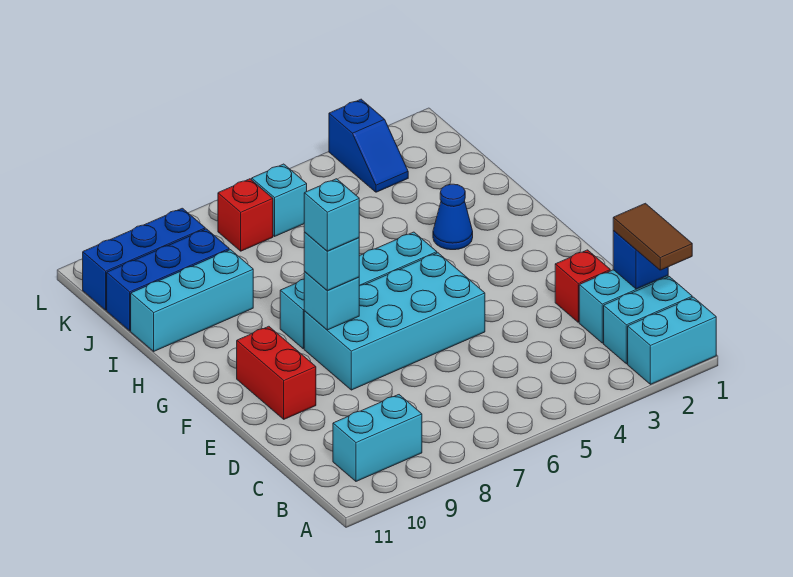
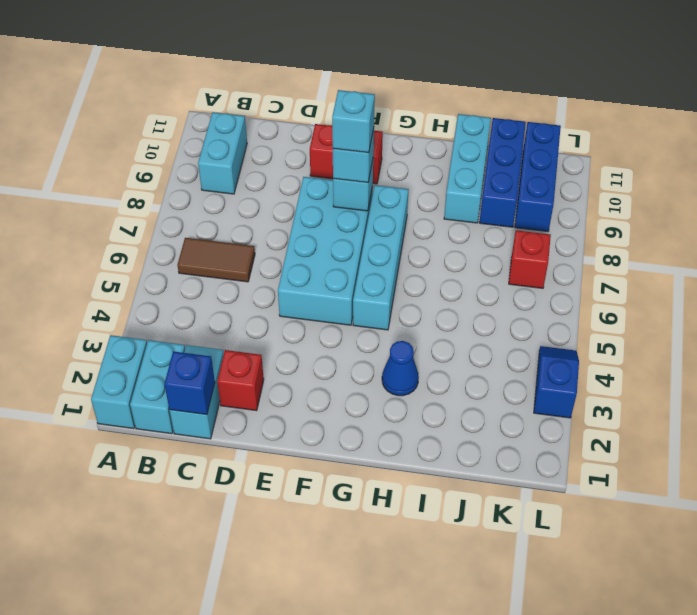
brown 1x2 tile [613,203,692,270] -> brown 1x2 tile moved to [177,238,255,282]
blue 1x2 slope [329,99,408,192] -> blue 1x2 slope turned to [534,346,579,418]
cyan 1x1 brick [252,164,307,236] -> none

